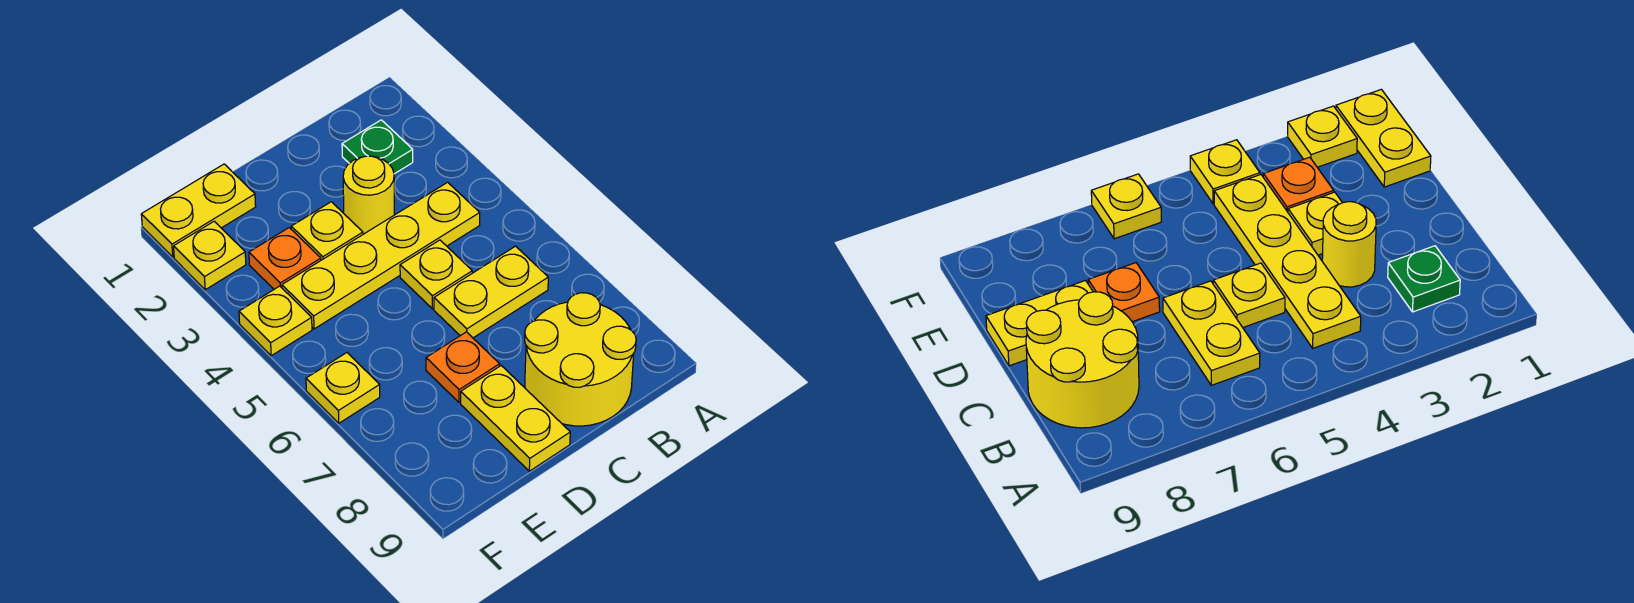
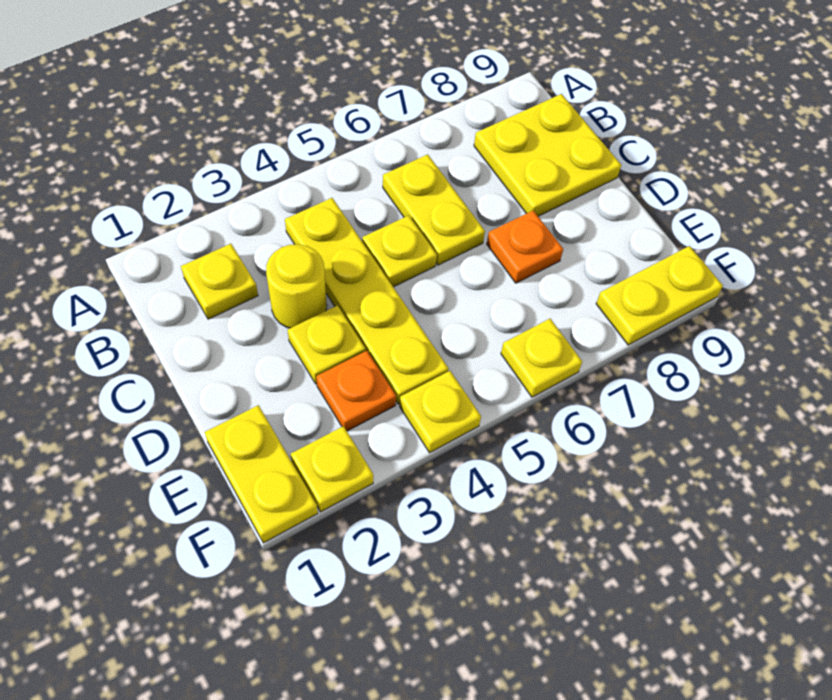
green 1x1 plate [342,120,413,174] -> yellow 1x1 plate [181,244,258,319]
yellow 2x2 round brick [525,293,636,426] -> yellow 2x2 plate [474,94,621,216]
yellow 1x2 plate [461,366,570,471] -> yellow 1x2 plate moved to [596,246,723,345]

